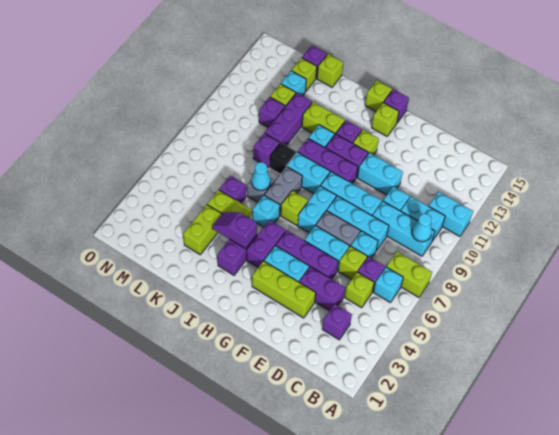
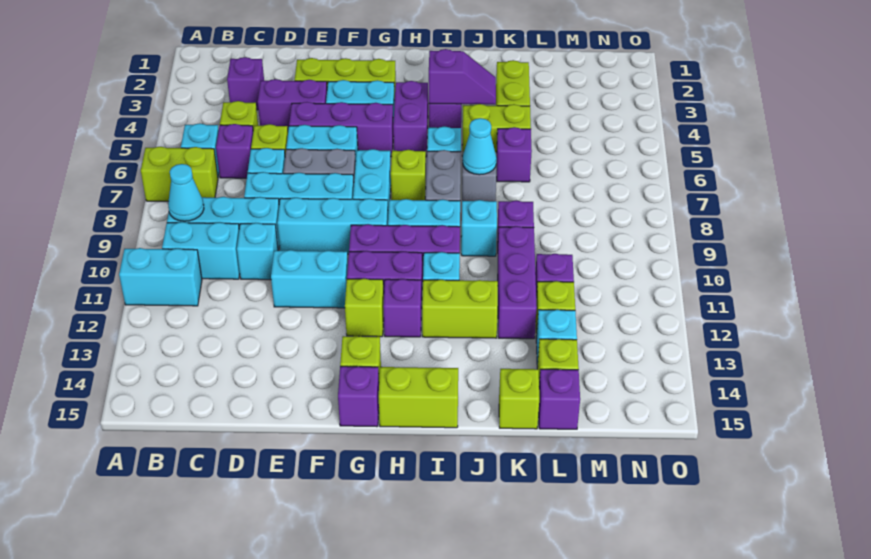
lime 1x1 brick [365,80,392,111] -> lime 1x2 brick [379,367,458,428]
black 1x1 brick [270,143,296,174] -> cyan 1x1 brick [461,200,497,256]

